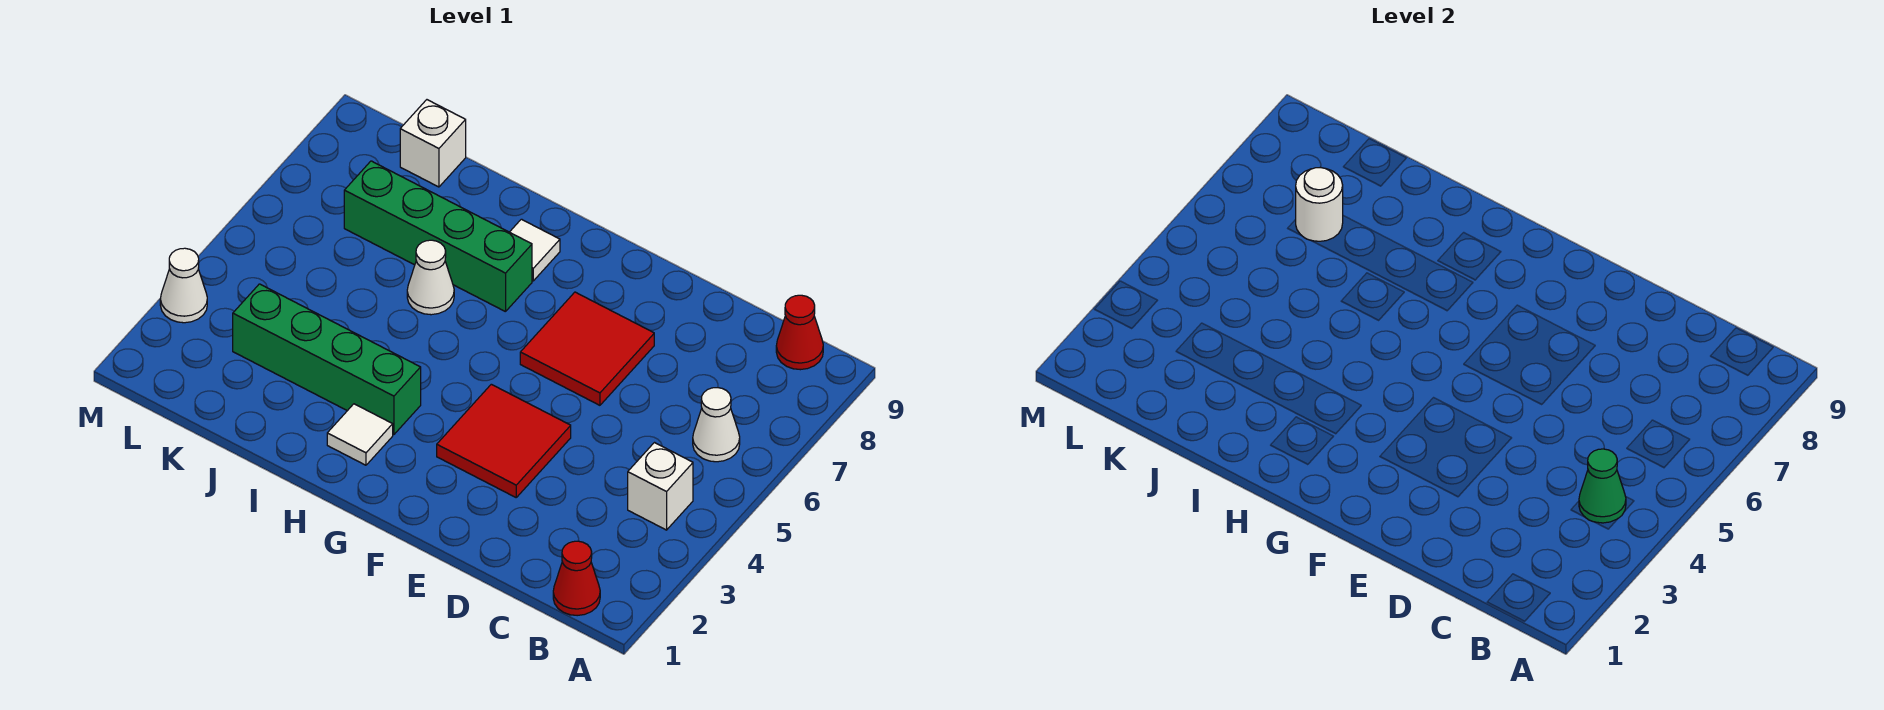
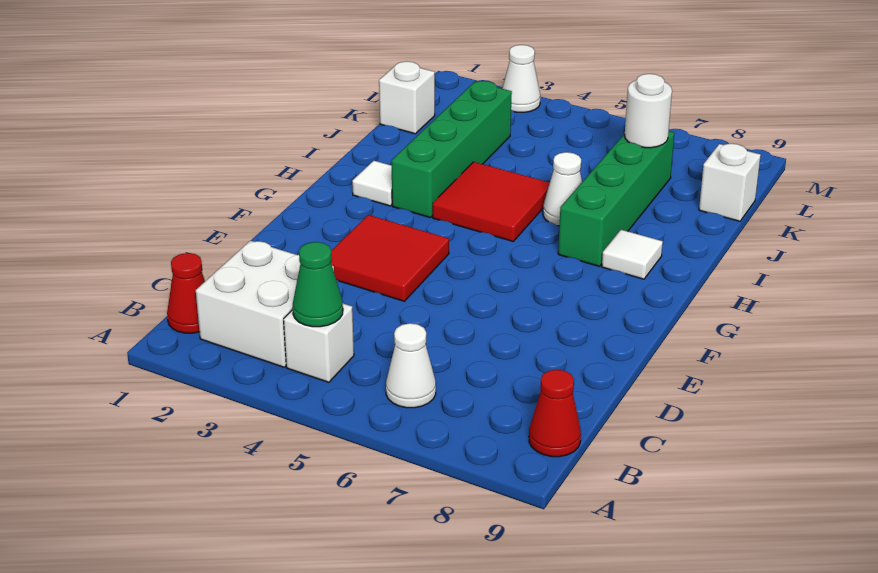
none -> white 2x2 brick [196,241,334,367]
red 2x2 tile [520,292,654,405] -> red 2x2 tile moved to [433,162,550,241]
none -> white 1x1 brick [379,61,435,134]

